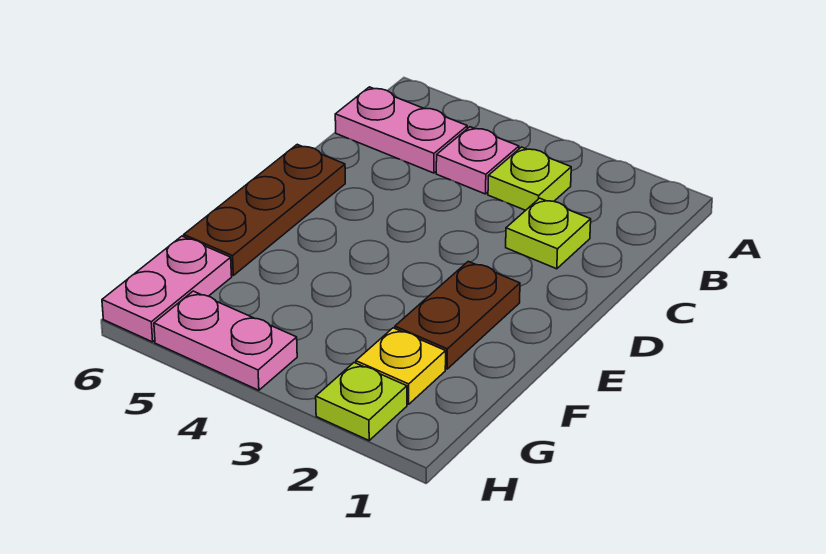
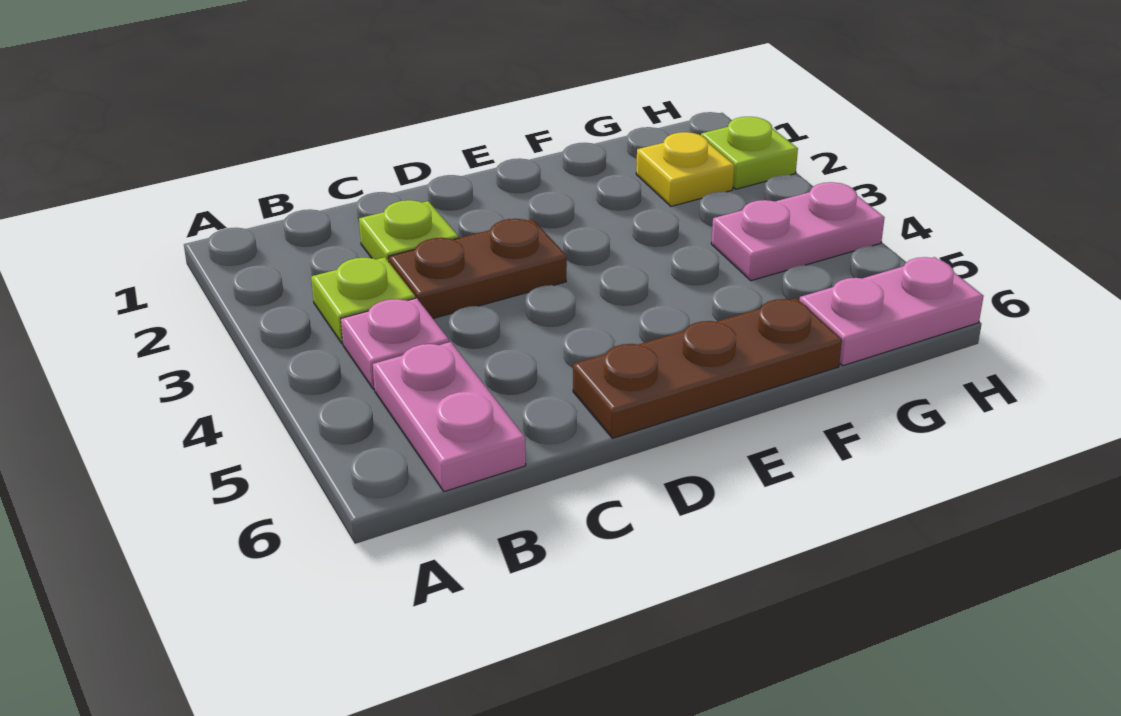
brown 1x2 plate [395,261,520,369] -> brown 1x2 plate moved to [389,219,567,318]
pink 1x2 plate [154,291,297,390] -> pink 1x2 plate turned to [711,182,885,281]

